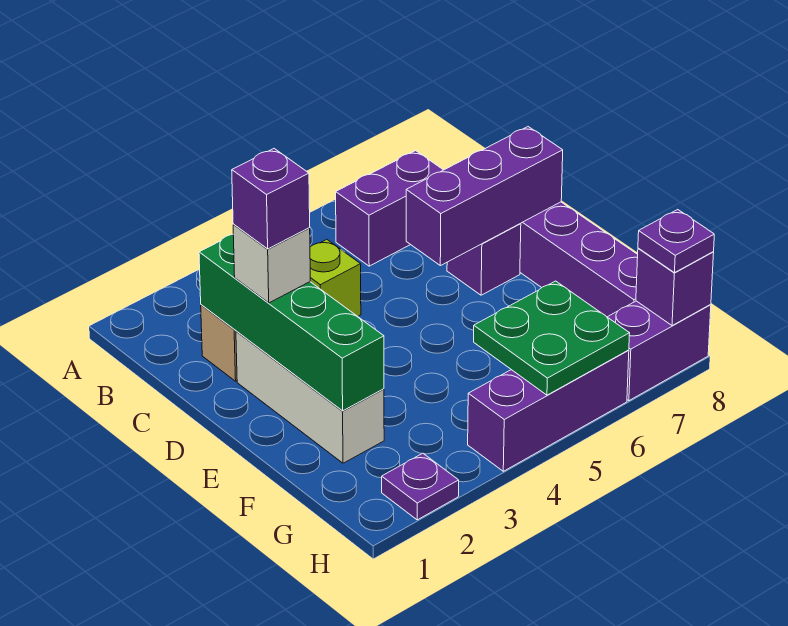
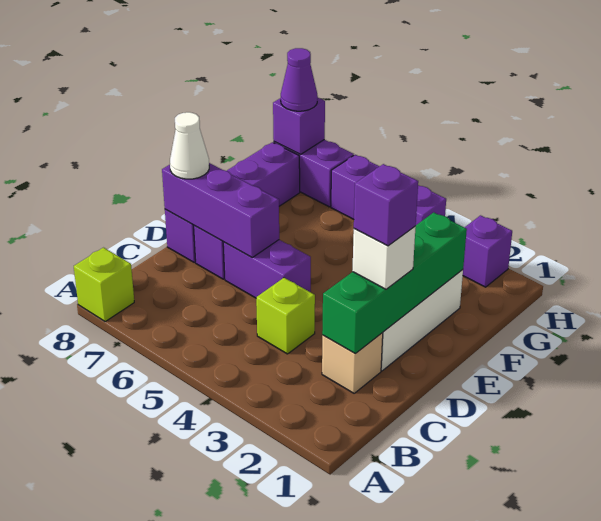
none -> lime 1x1 brick [74,248,134,321]
purple 1x2 brick [336,151,443,266] -> purple 1x2 brick moved to [223,240,311,298]
none -> white 1x1 cone [170,112,209,179]
green 2x2 plate [474,281,630,395] -> none
purple 1x1 plate [382,453,459,520] -> purple 1x1 brick [463,215,512,287]
purple 1x1 plate [638,210,714,273] -> purple 1x1 cone [281,48,318,111]

